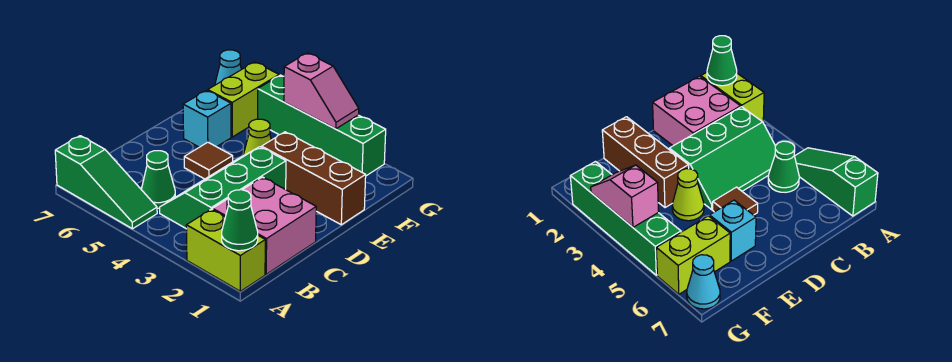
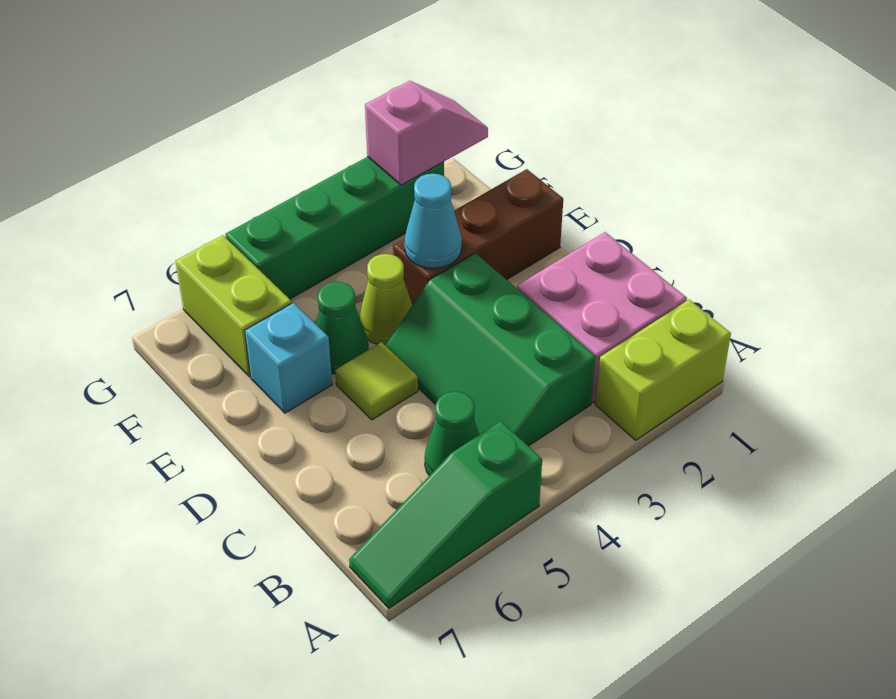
green 1x1 cone [222,190,258,251] -> green 1x1 cone moved to [316,282,369,374]
green 1x3 slope [55,136,157,229] -> green 1x3 slope turned to [349,421,542,608]
brown 1x1 tile [184,142,233,179] -> lime 1x1 tile [335,342,418,420]
pink 1x2 slope [284,53,359,129] -> pink 1x2 slope moved to [365,81,488,185]
cyan 1x1 cone [215,50,242,85] -> cyan 1x1 cone moved to [404,174,462,268]

